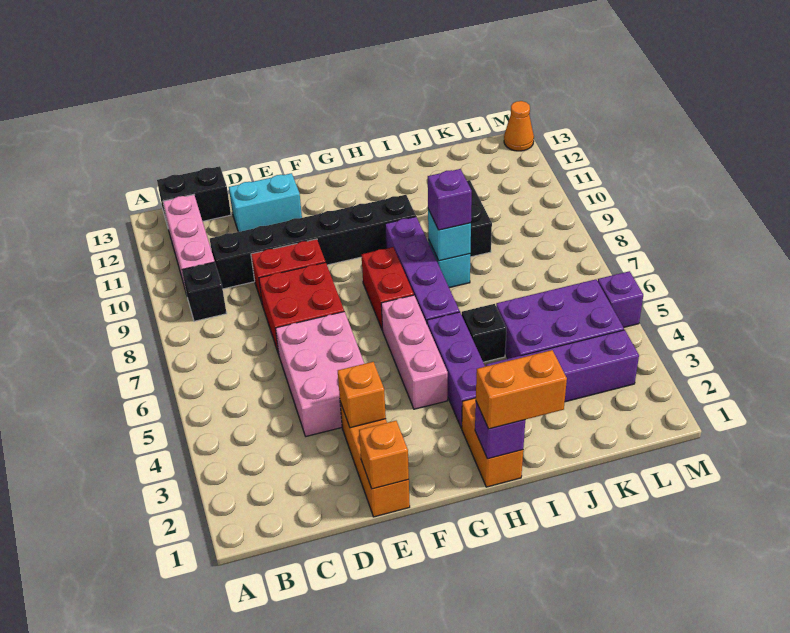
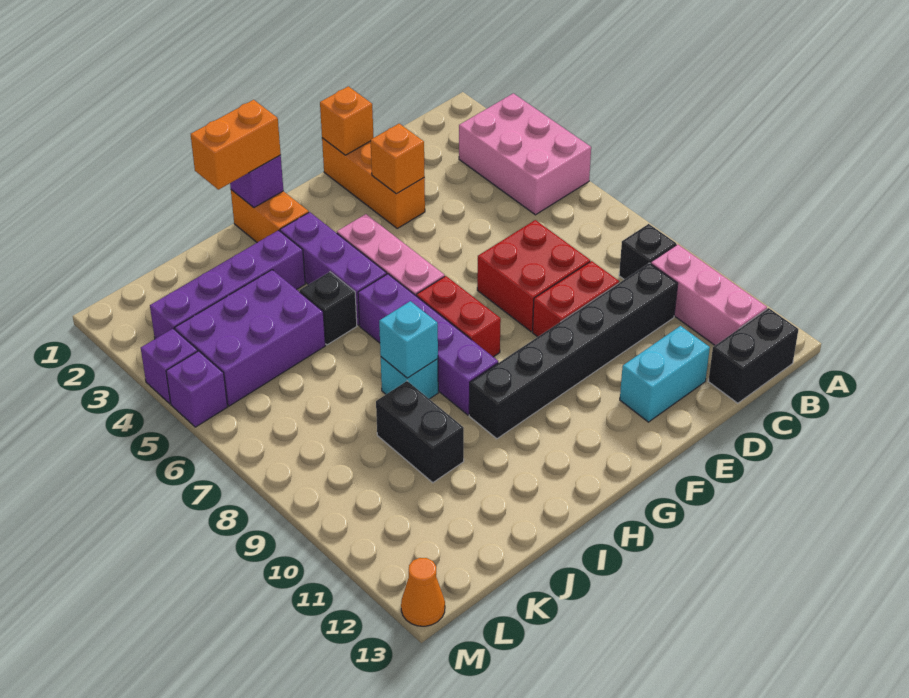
pink 2x3 brick [275,312,364,436] -> pink 2x3 brick moved to [459,93,591,215]
purple 1x1 brick [428,169,472,230] -> purple 1x1 brick moved to [141,329,198,404]

